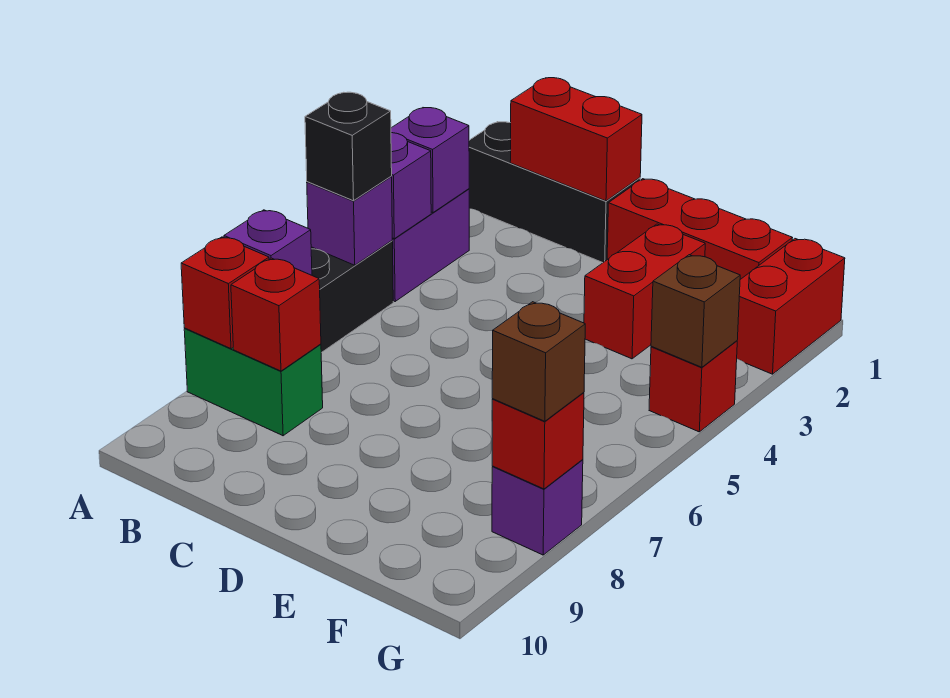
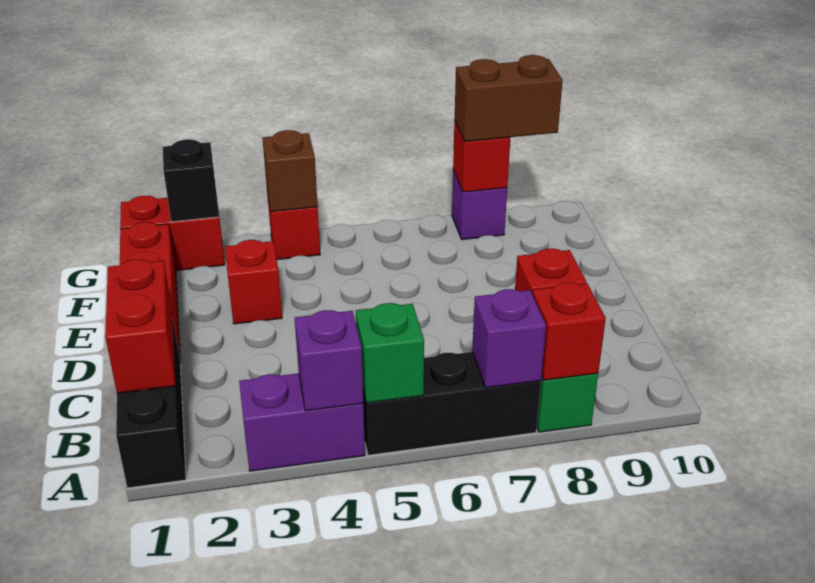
purple 1x1 brick [391,108,469,213] -> none
purple 1x1 brick [307,177,392,265] -> green 1x1 brick [356,303,424,403]
black 1x1 brick [305,92,392,201] -> black 1x1 brick moved to [163,139,219,222]
red 1x2 brick [584,224,705,359] -> red 1x1 brick [225,240,282,324]
brown 1x1 brick [492,302,585,421] -> brown 1x2 brick [455,55,563,142]

